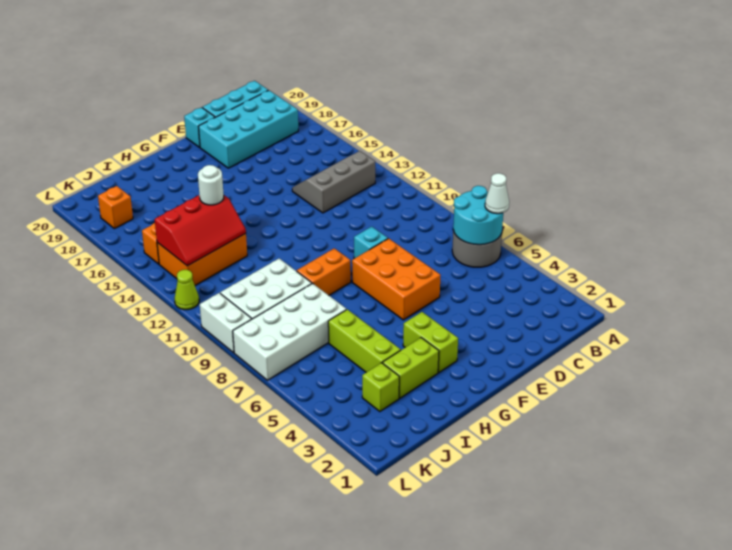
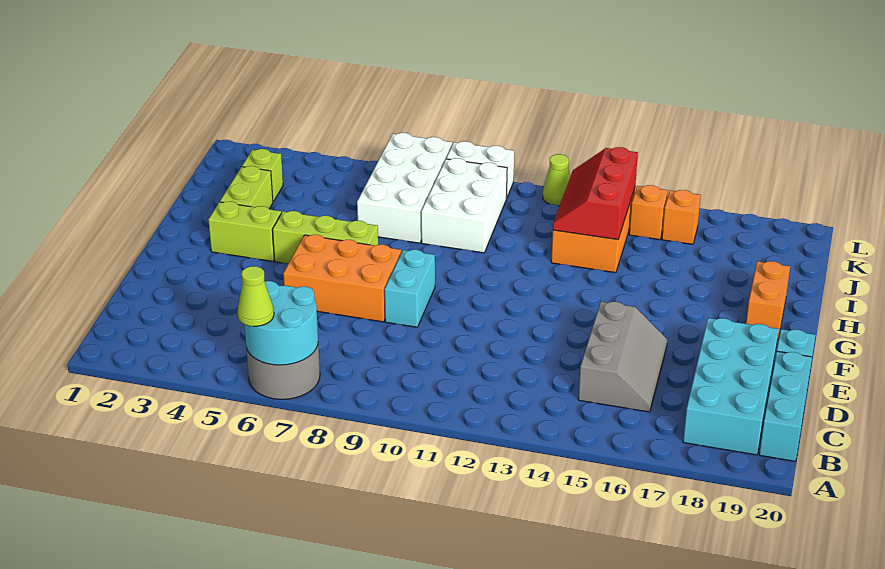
white 1x1 cone [485,173,509,214] -> lime 1x1 cone [238,266,274,326]
grey 2x3 slope [292,151,375,213] -> grey 2x3 slope moved to [578,302,668,412]
cyan 1x1 brick [354,227,388,259] -> cyan 1x2 brick [385,250,435,327]
orange 1x2 brick [297,248,351,295] -> orange 1x2 brick moved to [746,261,790,340]
lime 1x3 brick [328,309,401,372] -> lime 1x3 brick moved to [272,211,378,263]
white 1x1 round brick [198,165,224,205] -> none
orange 1x1 brick [98,186,133,229] -> orange 1x1 brick moved to [662,190,701,244]

